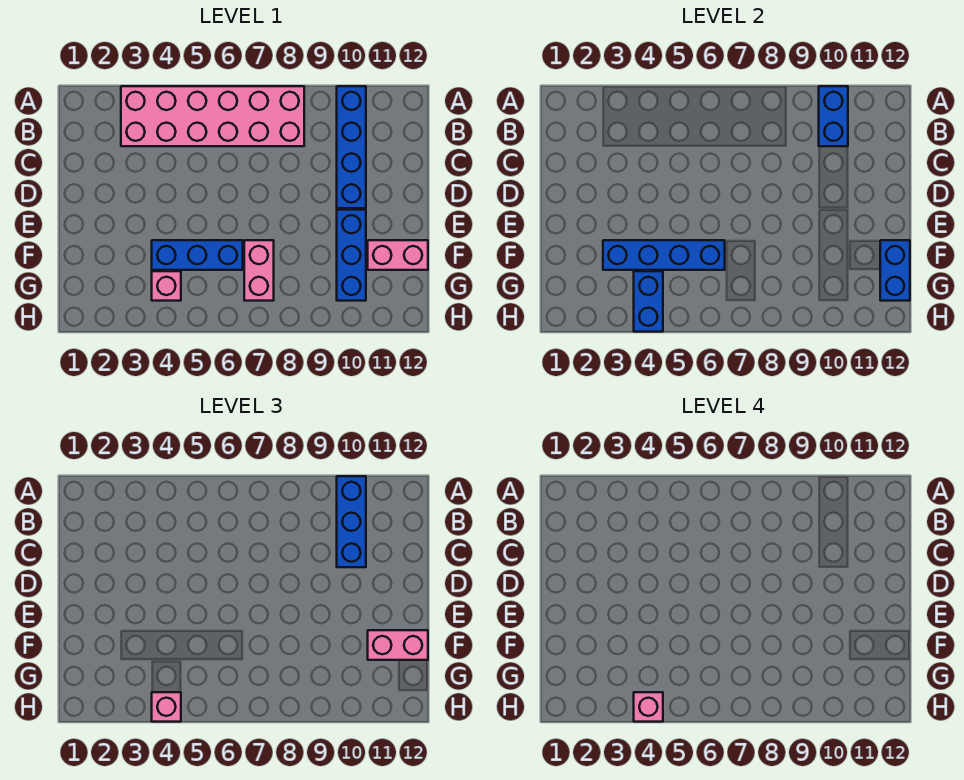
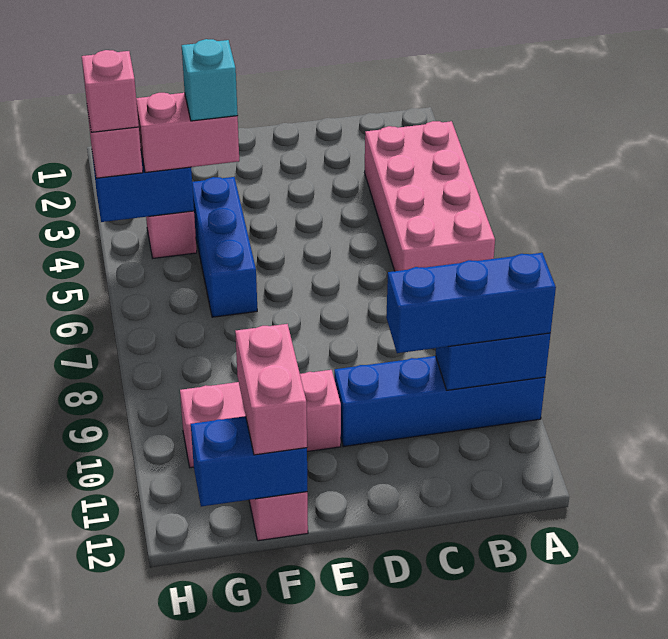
pink 2x6 brick [121,86,304,146] -> pink 2x4 brick [365,121,495,271]
blue 1x3 brick [337,210,366,301] -> pink 1x3 brick [180,370,341,468]
blue 1x4 brick [603,240,725,270] -> none
none -> cyan 1x1 brick [182,39,238,121]
pink 1x2 brick [244,240,274,301] -> pink 1x2 brick moved to [136,93,239,172]

